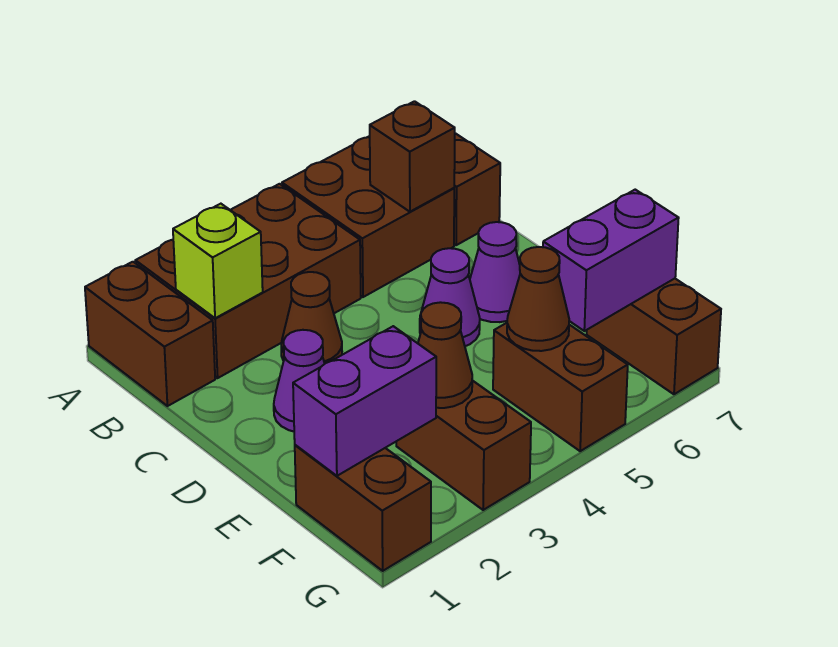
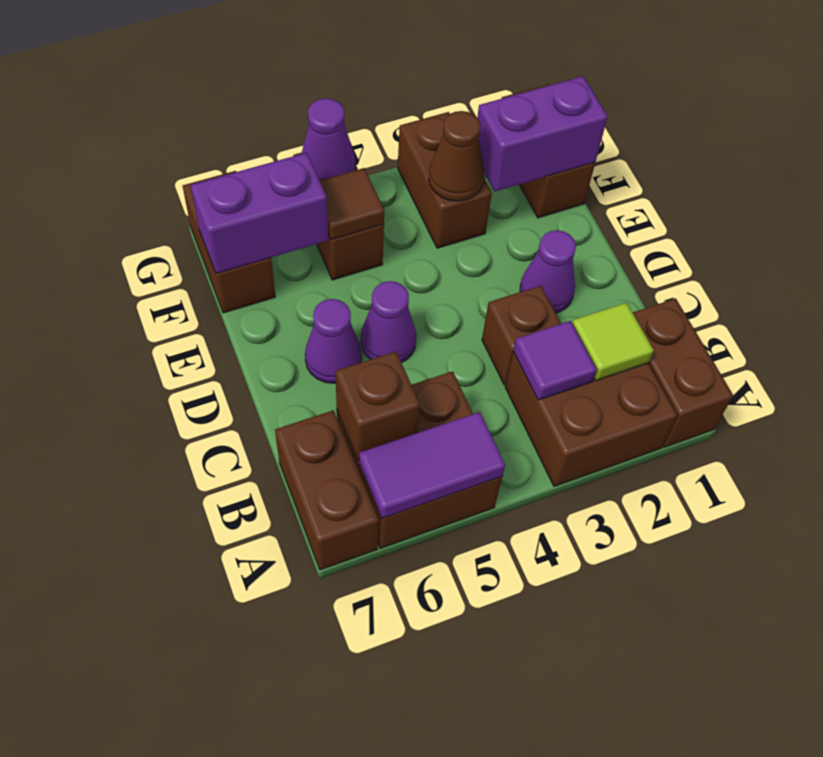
brown 2x3 brick [135,184,361,378] -> brown 2x2 brick [505,352,677,486]
none -> purple 1x2 tile [359,412,505,518]
lime 1x1 brick [173,204,263,318] -> lime 1x1 tile [572,303,654,381]
none -> purple 1x1 tile [513,321,597,400]
brown 1x1 cone [281,272,342,363] -> brown 1x1 brick [482,286,561,385]
brown 1x1 cone [507,247,569,351] -> brown 1x1 tile [320,168,384,240]
none -> purple 1x1 cone [301,98,355,180]

